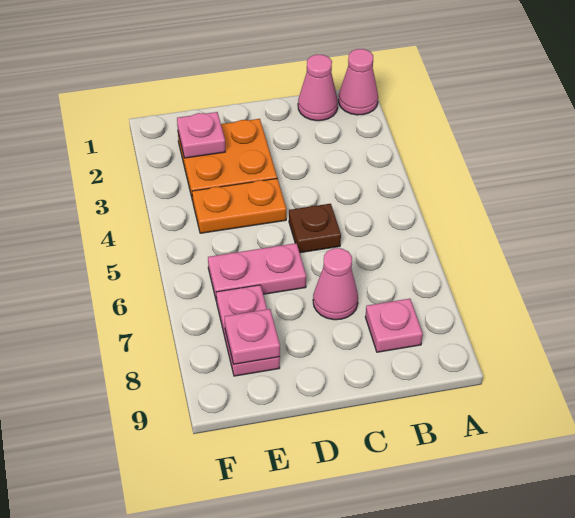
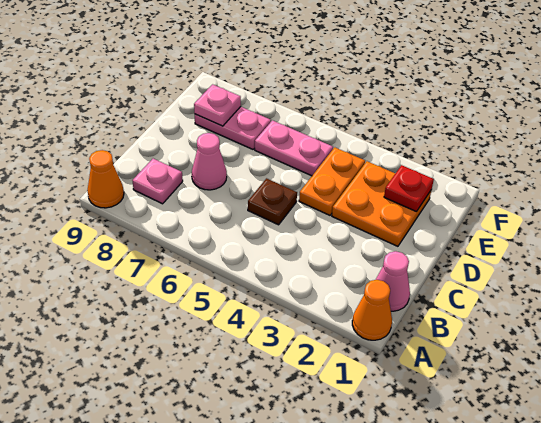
pink 1x1 cone [339,49,378,115] -> orange 1x1 cone [352,280,392,340]
none -> orange 1x1 cone [87,150,124,208]
pink 1x2 plate [208,243,306,301] -> pink 1x2 plate turned to [255,120,333,176]
pink 1x1 plate [177,112,225,158] -> red 1x1 plate [384,165,434,212]

